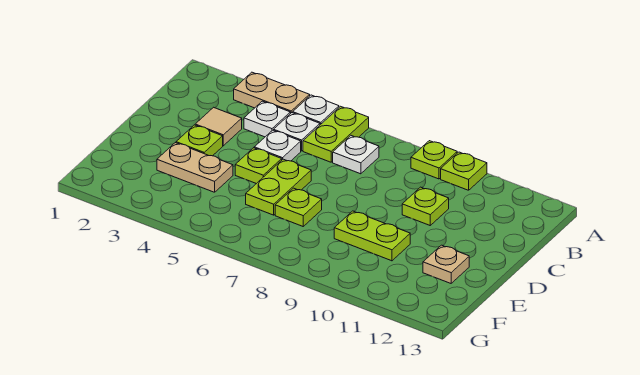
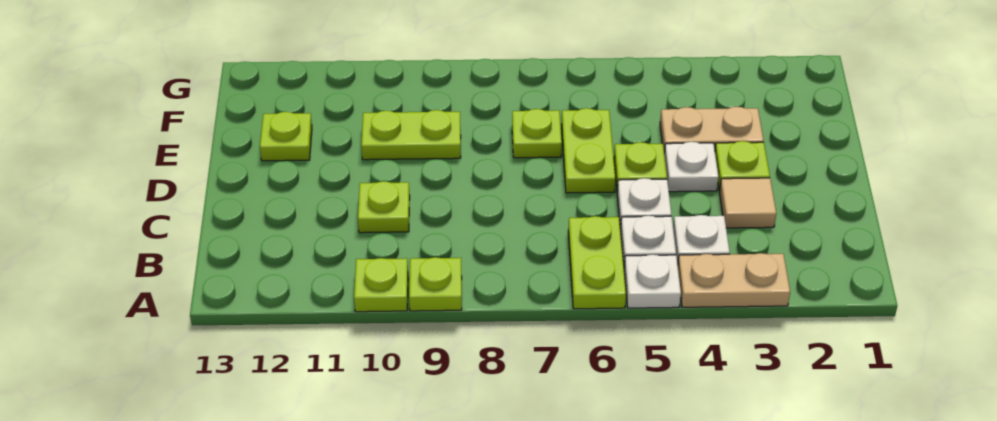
white 1x1 plate [333,136,379,174] -> white 1x1 plate moved to [664,142,718,192]
tan 1x1 plate [423,245,469,283] -> lime 1x1 plate [260,112,312,161]

